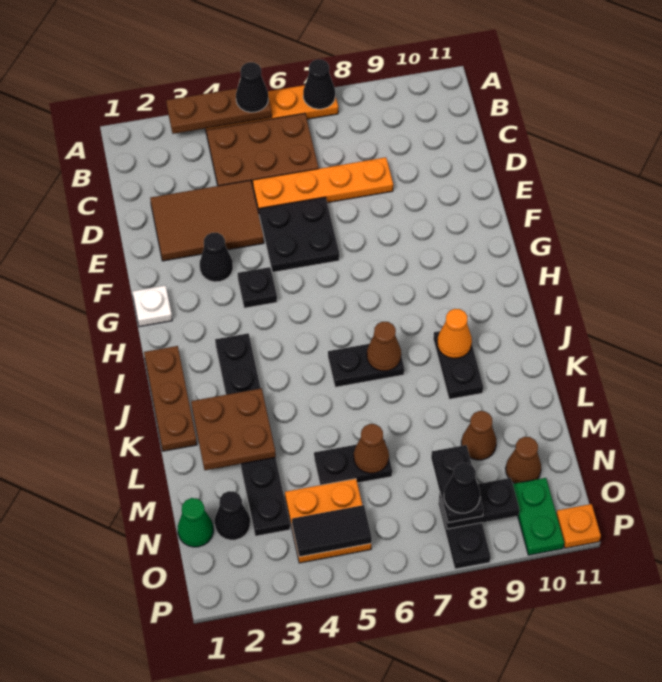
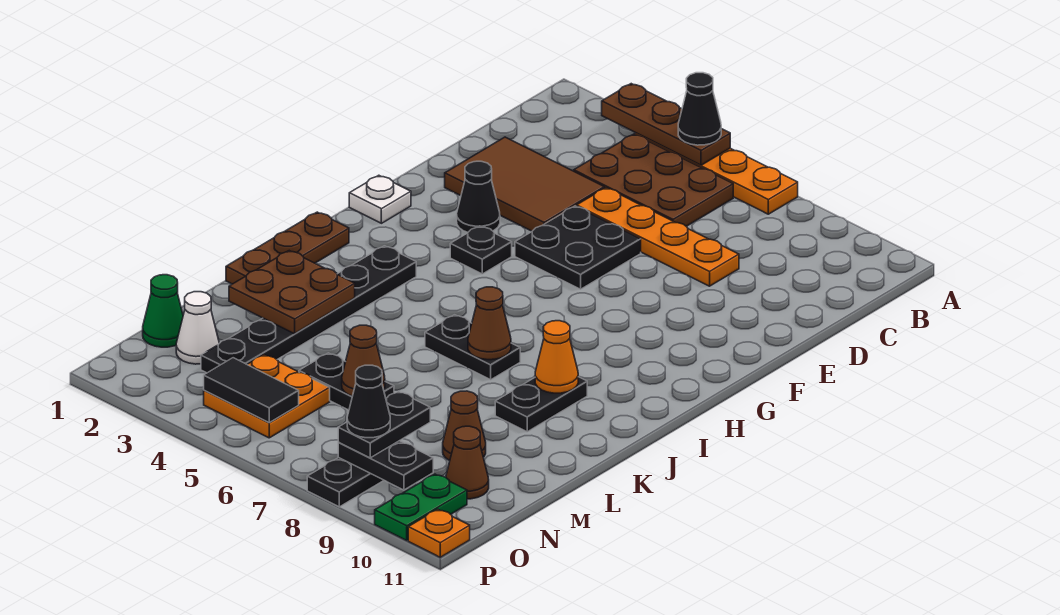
black 1x1 cone [303,59,335,109] -> none
black 1x1 cone [215,491,250,540] -> white 1x1 cone [176,292,219,364]

